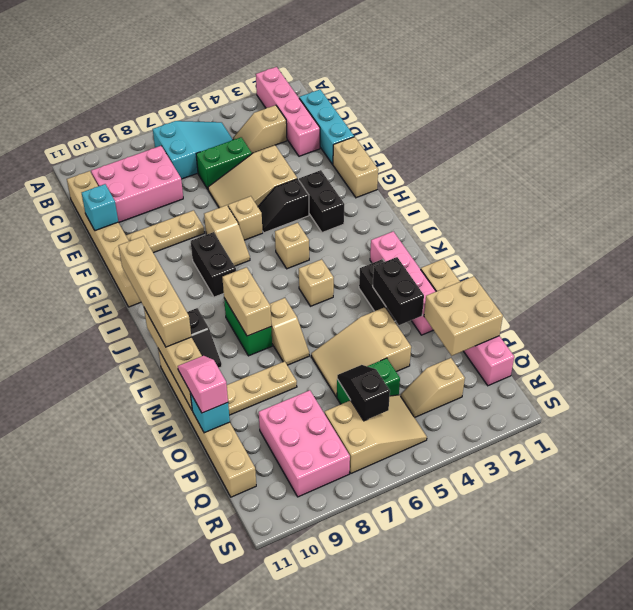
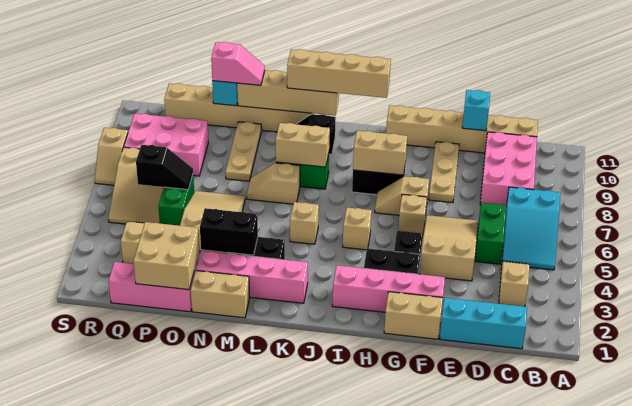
pink 1x4 brick [256,67,320,156] -> pink 1x4 brick moved to [332,265,445,312]
none -> tan 1x2 brick [353,131,407,175]
none -> tan 1x2 slope [95,128,128,185]

